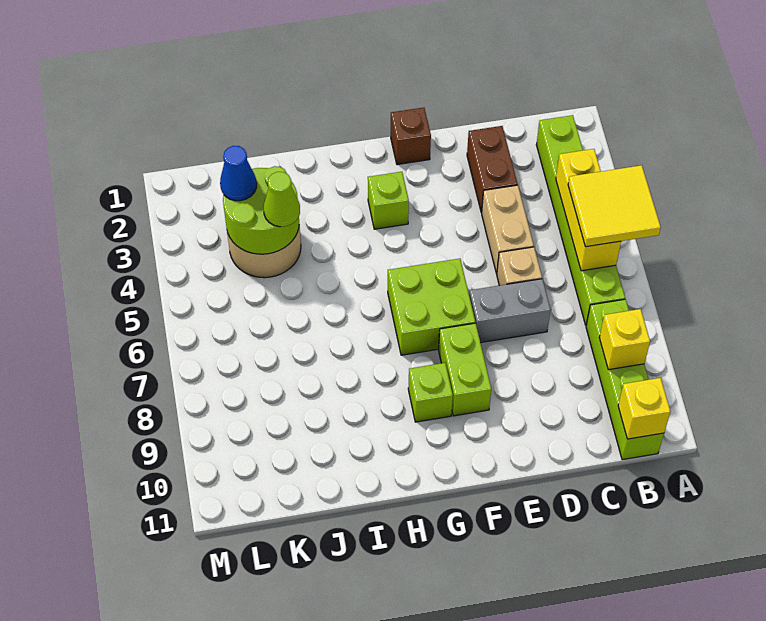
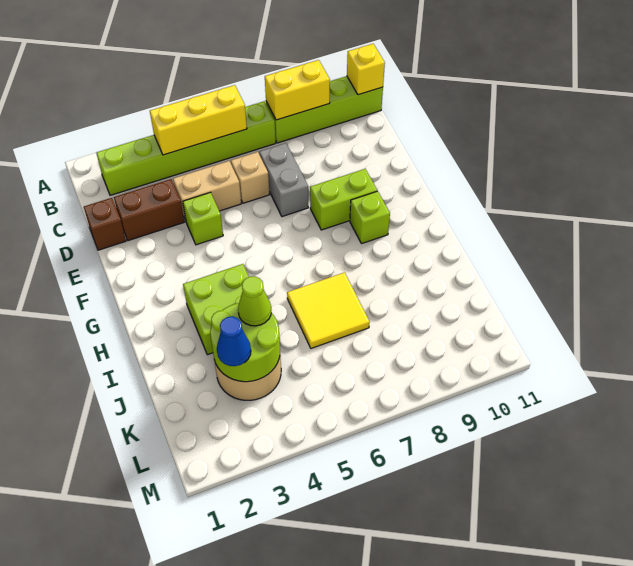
yellow 2x2 tile [568,165,661,247] -> yellow 2x2 tile moved to [287,272,370,348]
yellow 1x1 brick [599,309,650,370] -> yellow 1x2 brick [265,60,330,120]
brown 1x1 brick [391,108,431,165] -> brown 1x1 brick moved to [84,198,126,250]
lime 2x2 brick [388,259,475,355] -> lime 2x2 brick moved to [183,264,249,355]
lime 1x1 brick [368,172,409,229] -> lime 1x1 brick moved to [183,192,223,245]

